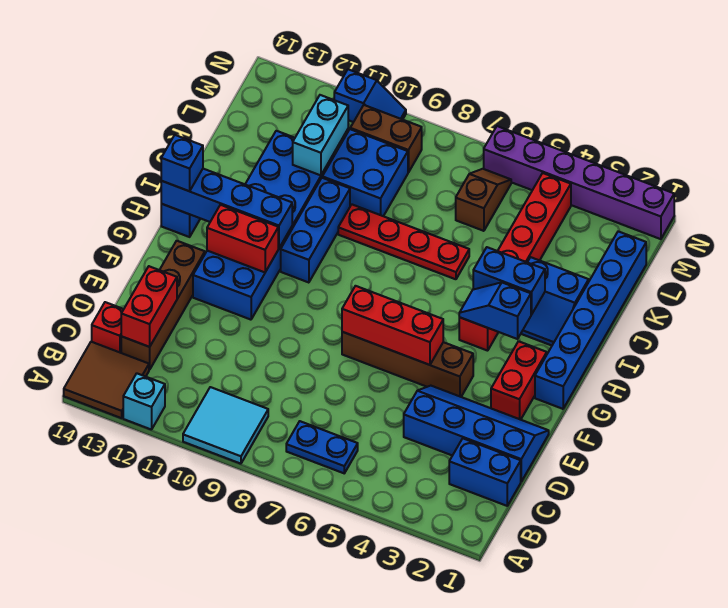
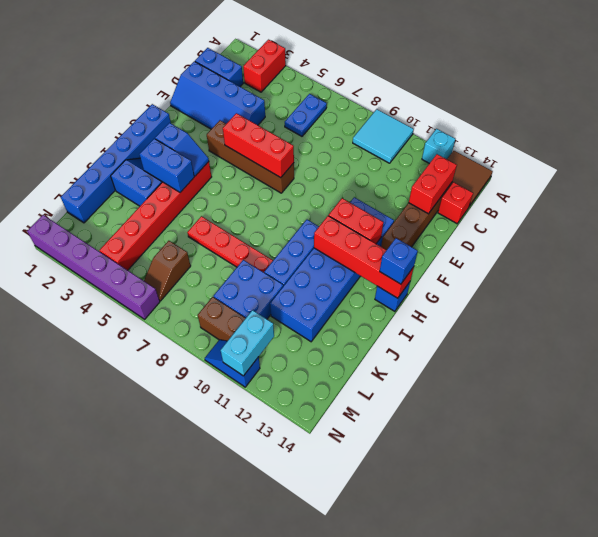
blue 1x2 plate [286,421,358,473] -> blue 1x2 plate turned to [285,94,327,136]
red 1x2 brick [491,341,547,420] -> red 1x2 brick moved to [243,40,286,92]
blue 1x4 brick [161,169,292,248] -> red 1x4 brick [314,216,414,298]
cyan 1x2 brick [293,95,348,175] -> cyan 1x2 brick moved to [221,310,274,376]

